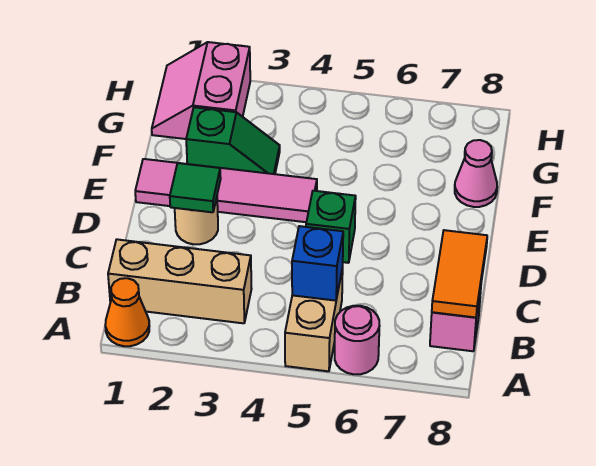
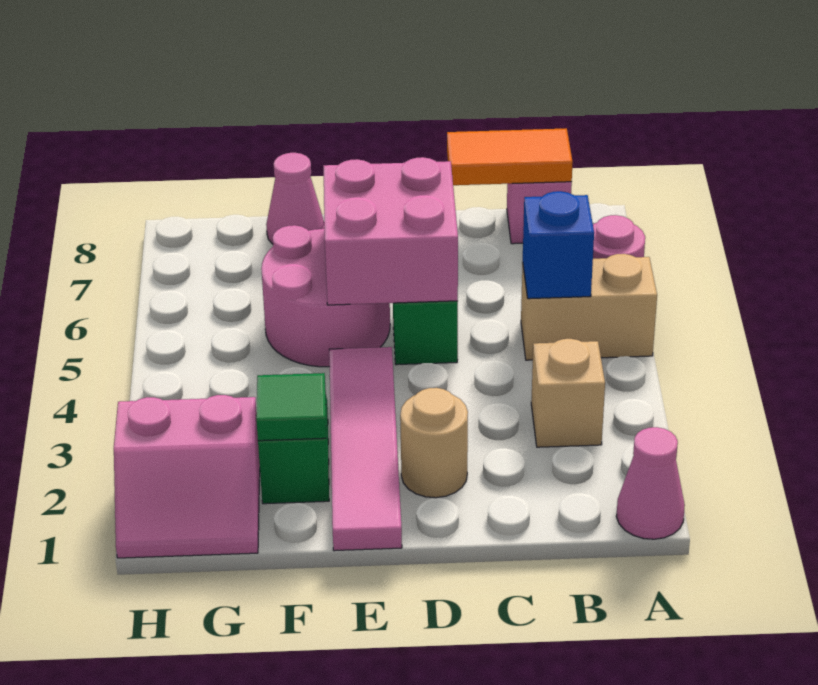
orange 1x1 cone [105,278,149,346] -> pink 1x1 cone [616,427,685,539]
tan 1x3 brick [108,239,252,323] -> tan 1x1 brick [531,339,605,447]
green 1x1 tile [170,163,221,212] -> green 1x1 tile moved to [256,373,326,441]
none -> pink 2x2 brick [324,157,458,305]
none -> pink 2x2 round brick [261,225,390,367]

